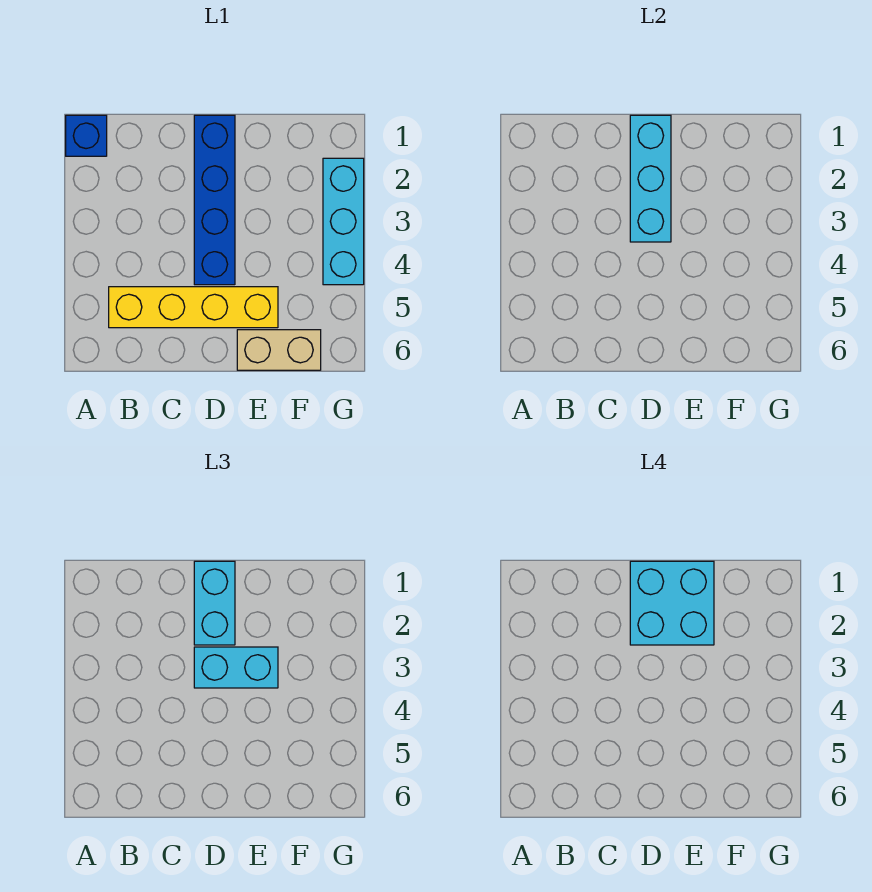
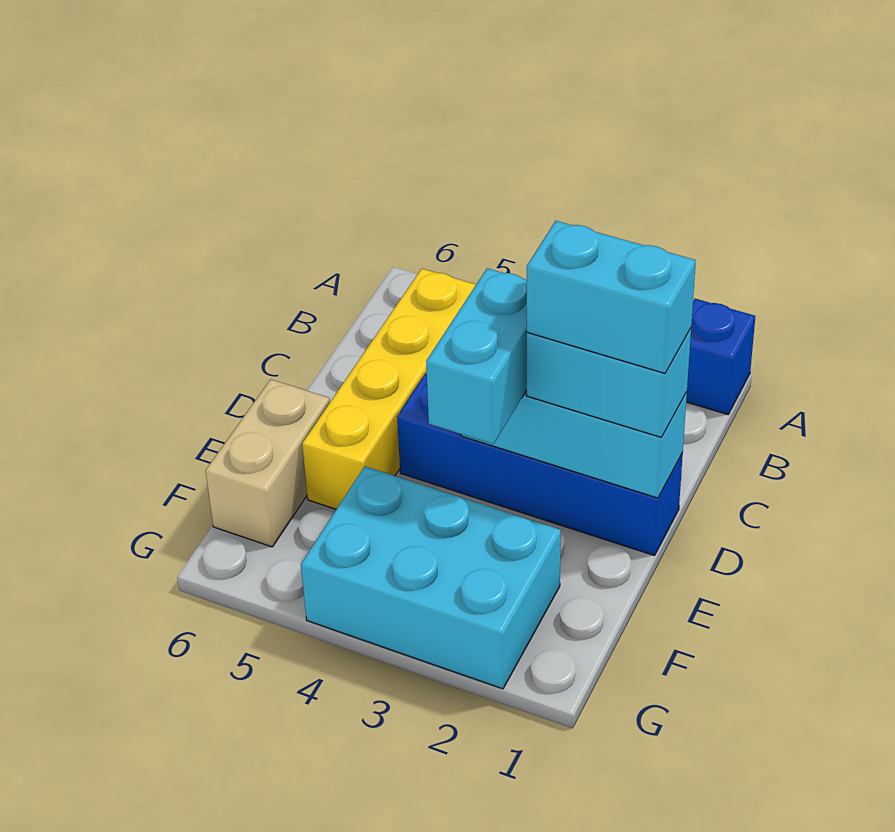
cyan 2x2 brick [630,561,714,645] -> cyan 1x2 brick [527,221,696,373]
cyan 1x3 brick [323,158,364,285] -> cyan 2x3 brick [301,466,561,689]

